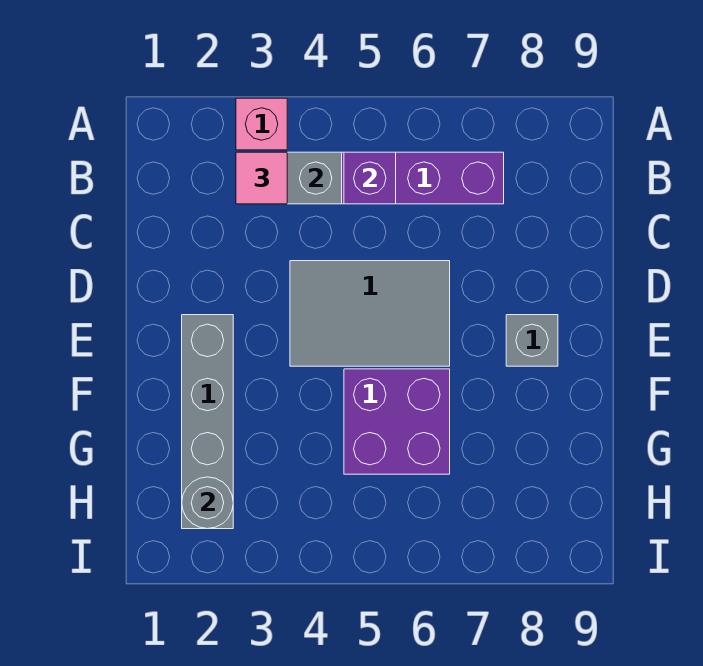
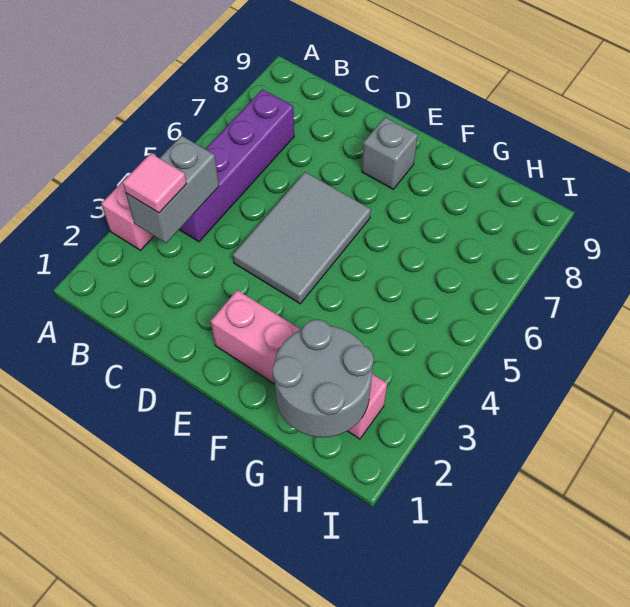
purple 1x1 brick [344,152,396,204] -> none
grey 1x4 brick [182,315,233,529] -> pink 1x4 brick [211,290,387,439]
purple 2x2 brick [344,369,450,474] -> none
grey 1x1 round brick [182,477,233,529] -> grey 2x2 round brick [272,319,374,437]

